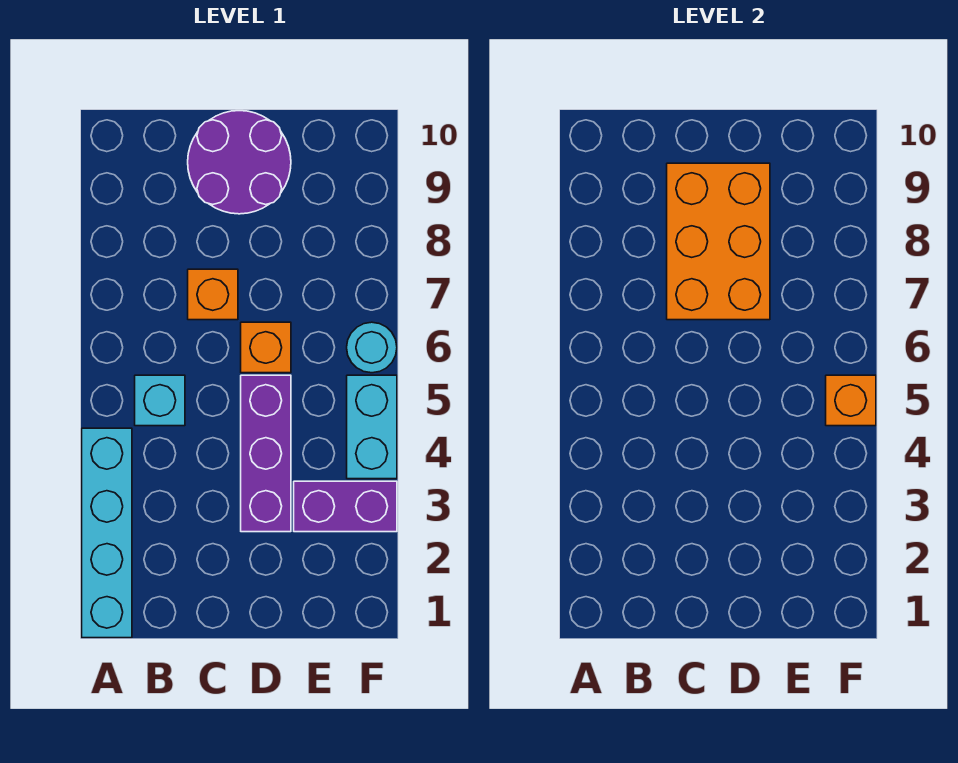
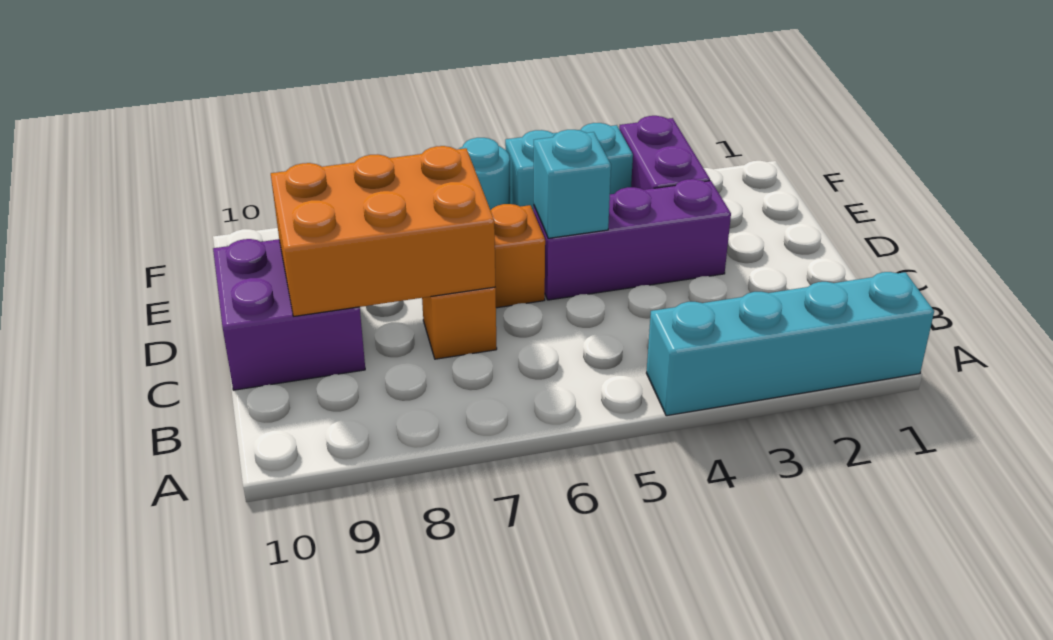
cyan 1x1 brick [135,375,185,426] -> cyan 1x1 brick moved to [534,130,611,238]
purple 2x2 round brick [188,111,291,214] -> purple 2x2 brick [213,239,365,390]
orange 1x1 brick [826,375,876,426] -> none

